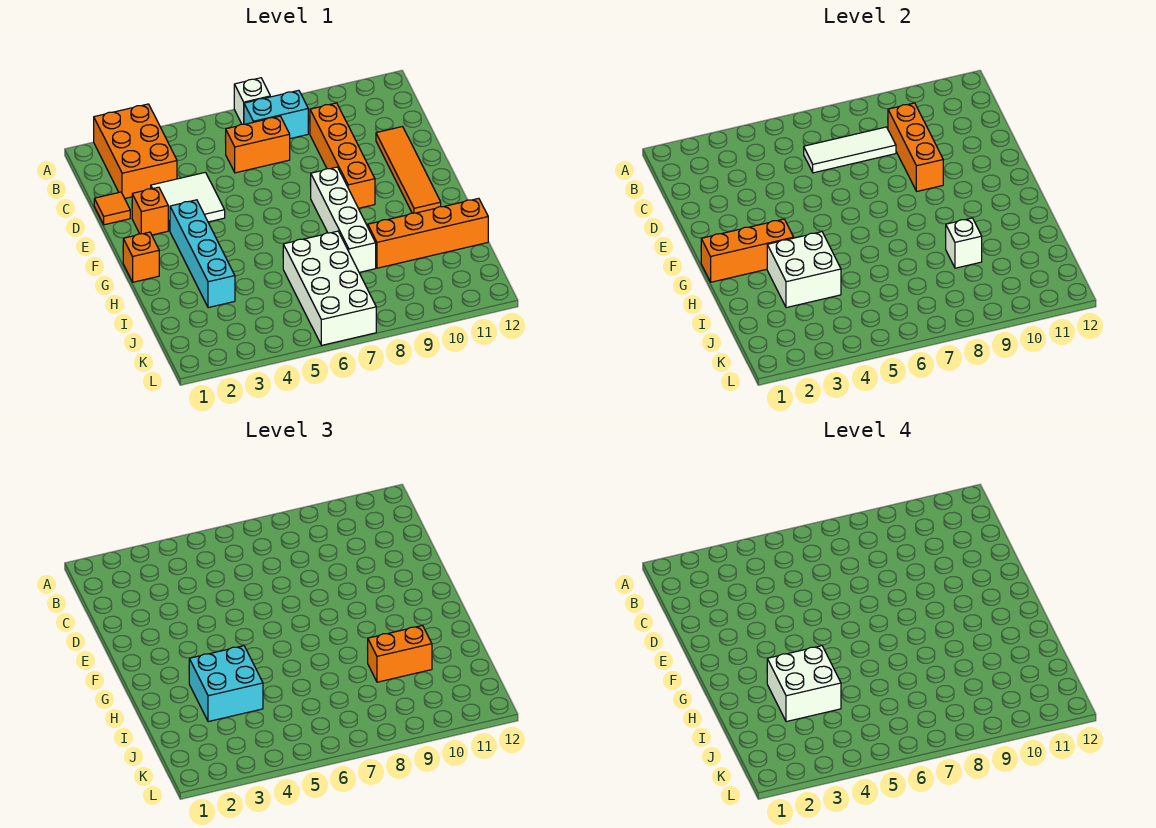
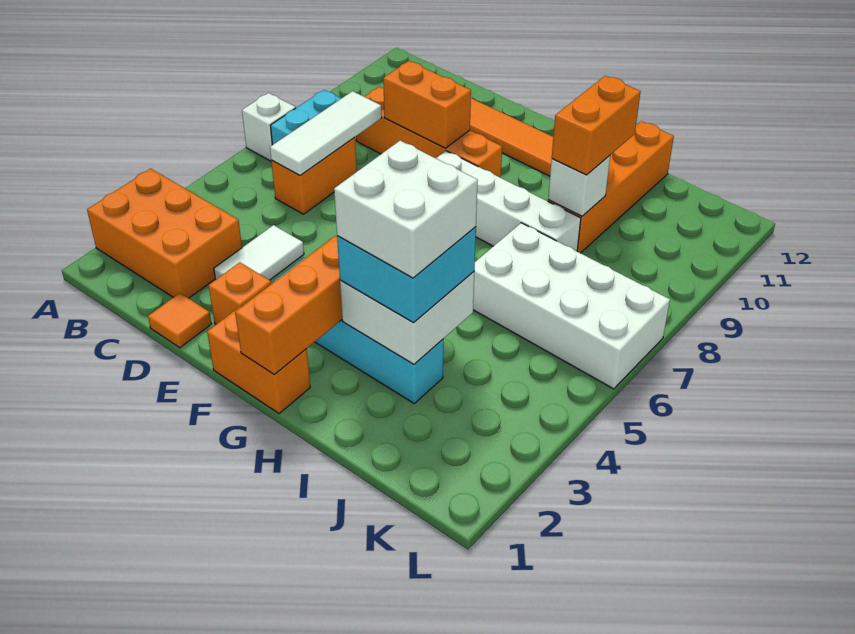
orange 1x3 brick [888,103,943,191] -> orange 1x2 brick [383,61,471,148]
white 2x2 tile [151,172,225,231] -> white 1x2 tile [214,225,304,280]
orange 1x1 brick [123,232,159,282] -> orange 1x2 brick [207,307,310,414]

